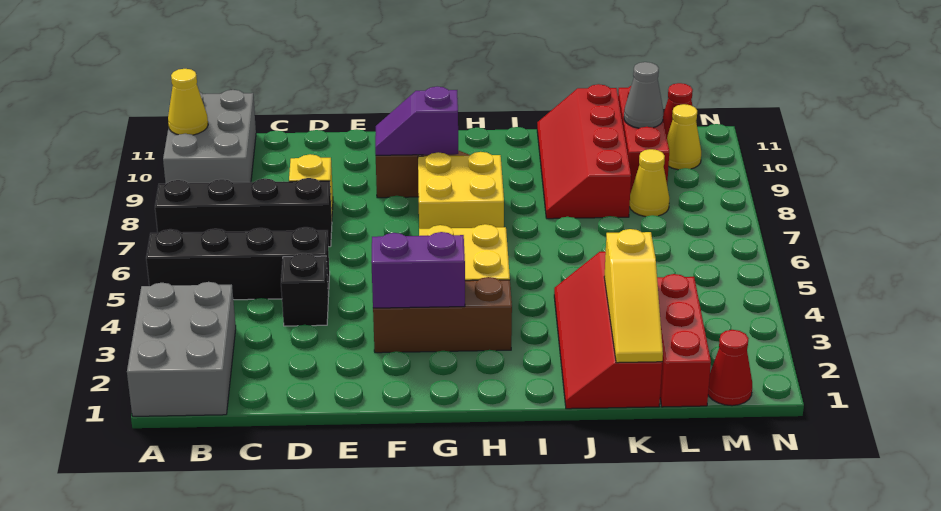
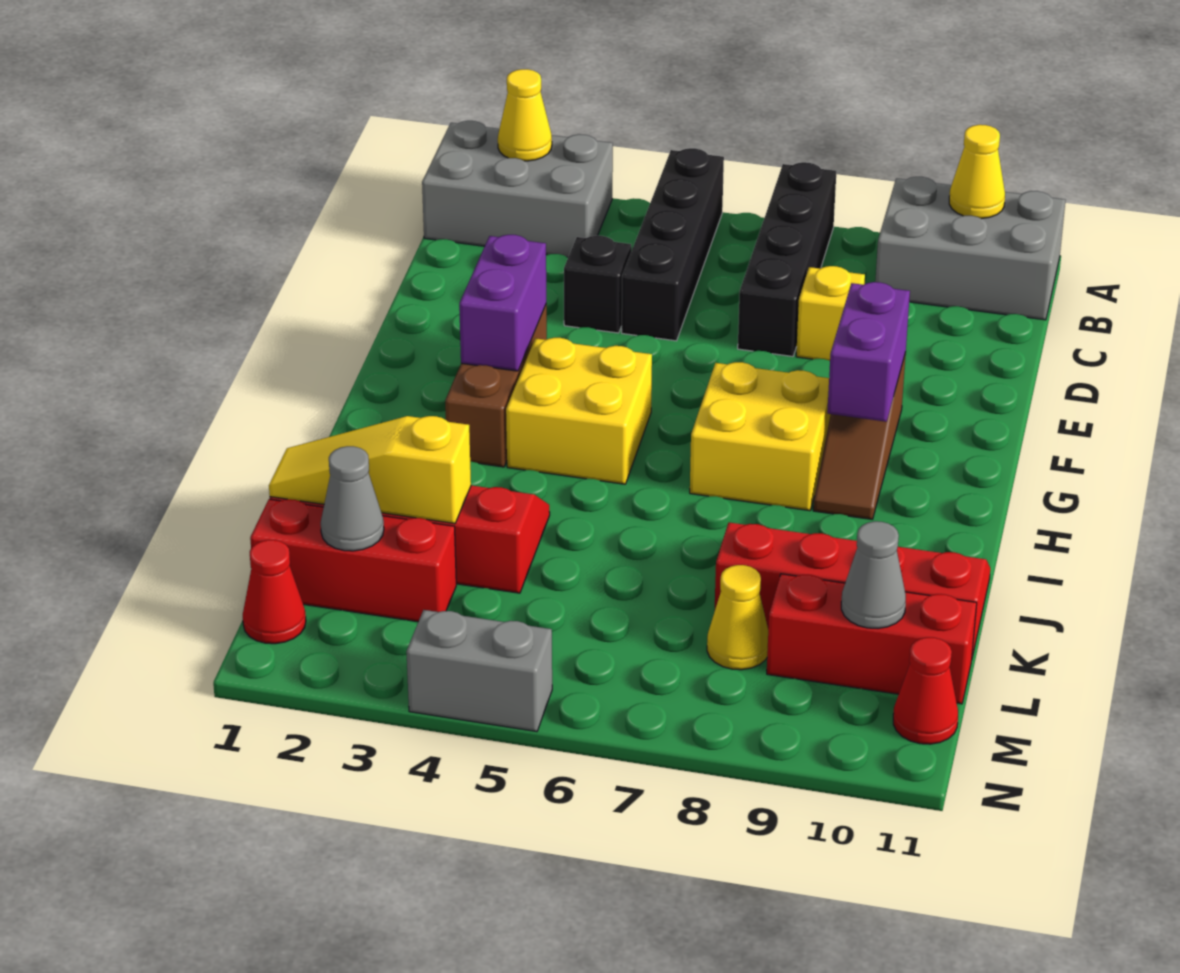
purple 1x2 slope [375,86,458,155] -> purple 1x2 brick [827,282,910,422]
none -> grey 1x1 cone [321,446,384,551]
yellow 1x1 cone [667,104,701,170] -> yellow 1x1 cone moved to [498,69,552,161]
none -> grey 1x2 brick [406,610,552,732]

